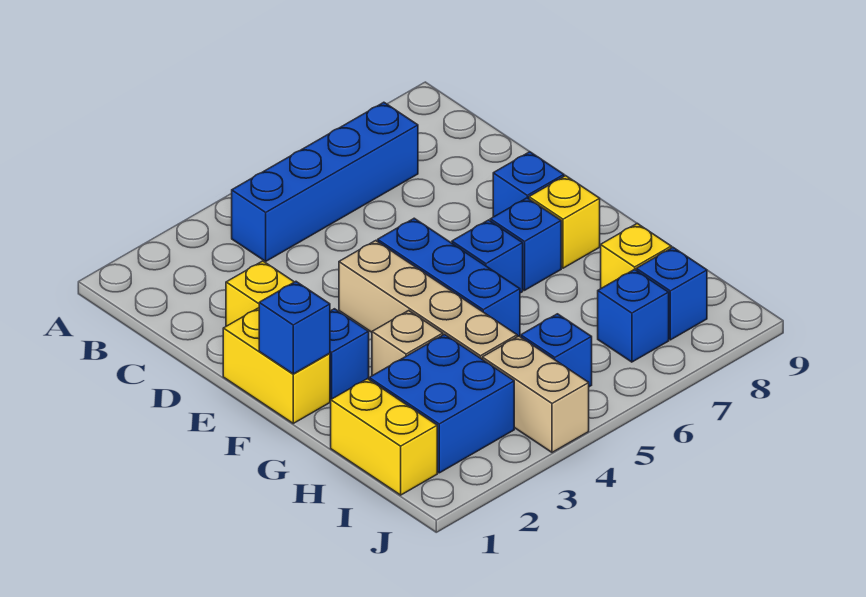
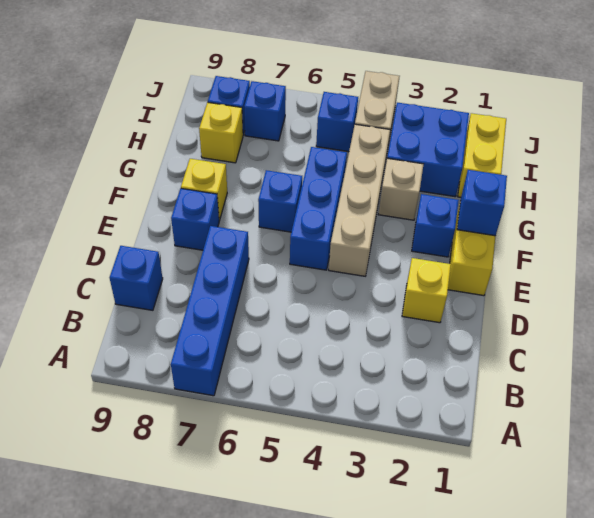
blue 1x4 brick [232,102,418,261] -> blue 1x4 brick turned to [171,226,249,396]
blue 1x1 brick [490,198,561,290] -> blue 1x1 brick moved to [110,246,163,310]

